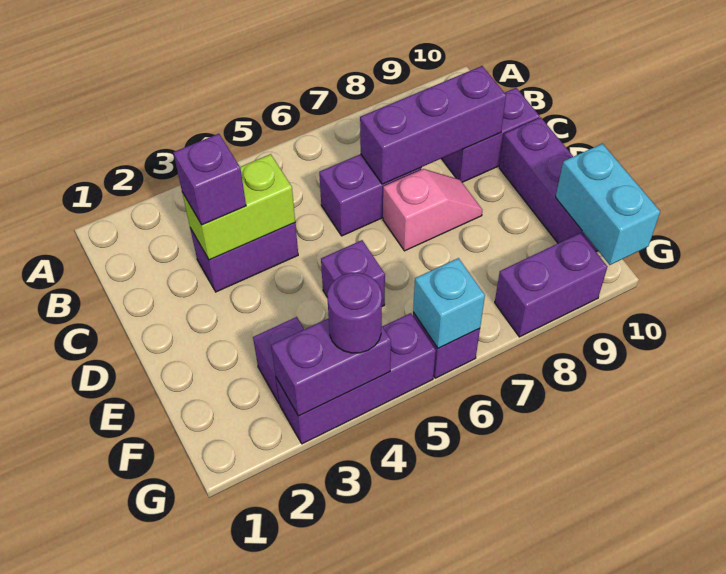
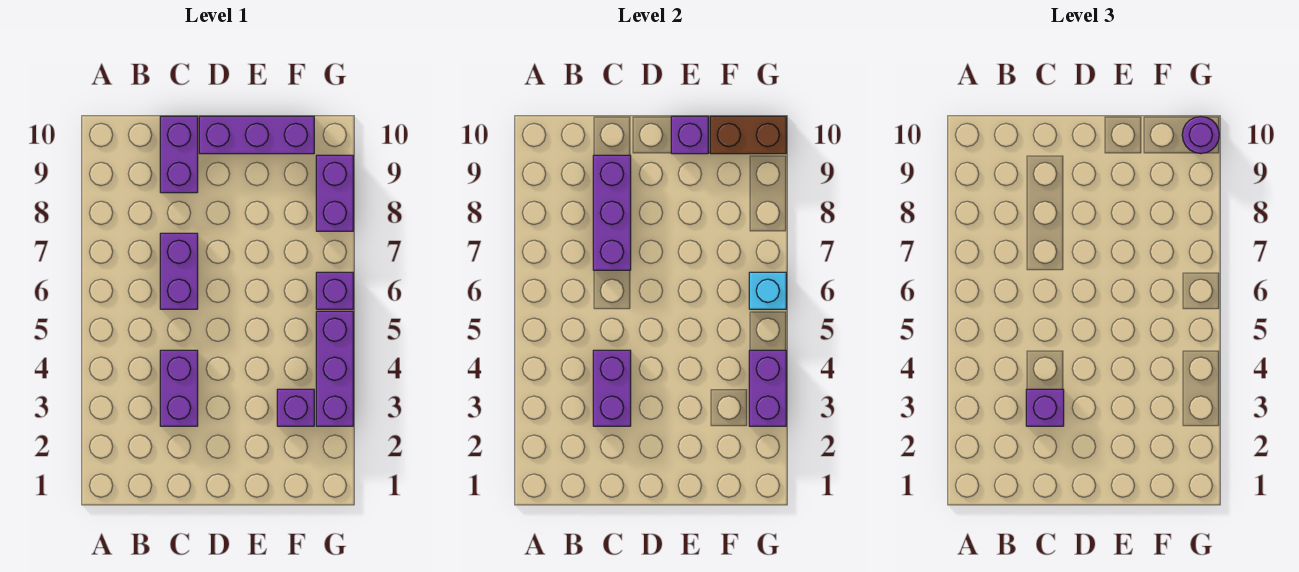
lime 1x2 brick [182,154,295,260] -> purple 1x2 brick [593,350,631,426]
pink 1x2 slope [383,169,482,251] -> none
purple 1x1 brick [321,240,385,306] -> purple 1x1 brick moved to [671,116,708,154]
cyan 1x2 brick [556,144,660,265] -> brown 1x2 brick [710,116,786,154]
purple 1x1 round brick [327,273,382,353] -> purple 1x1 round brick moved to [1182,117,1219,154]

